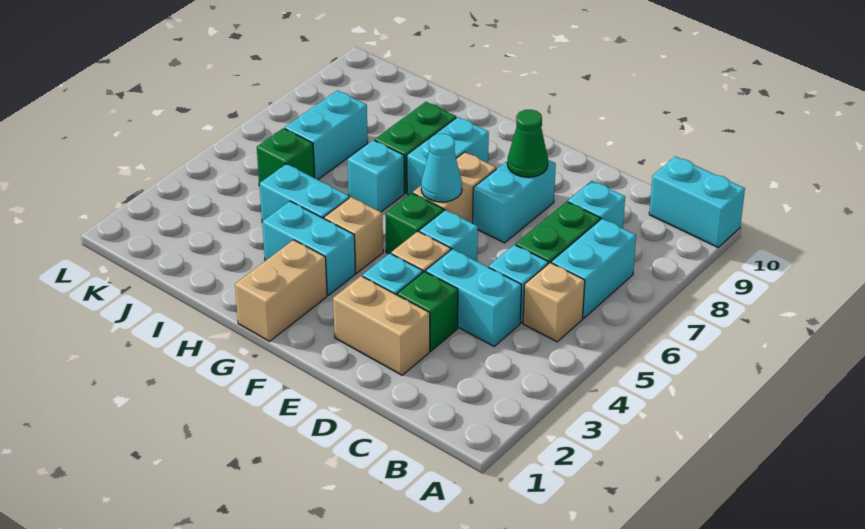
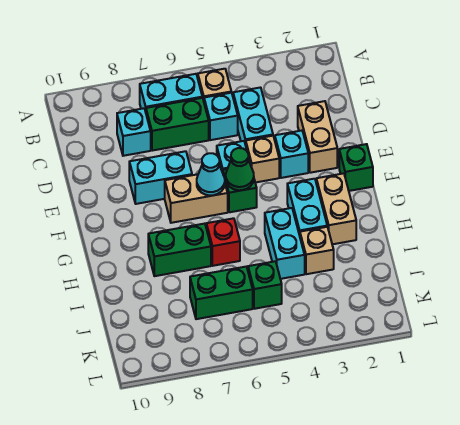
cyan 1x2 brick [649,156,745,247] -> none
green 1x1 brick [397,272,458,351] -> green 1x1 brick moved to [339,144,373,191]
green 1x1 cone [507,110,548,177] -> green 1x1 cone moved to [226,148,254,190]
tan 1x2 brick [235,240,327,341] -> tan 1x2 brick turned to [316,173,356,244]
tan 1x1 brick [324,197,383,273] -> tan 1x1 brick moved to [300,227,334,274]
cyan 1x2 brick [407,117,489,195] -> none
cyan 1x1 brick [348,140,404,212] -> red 1x1 brick [206,218,240,266]
cyan 1x2 brick [285,90,368,180] -> green 1x2 brick [190,267,253,319]

